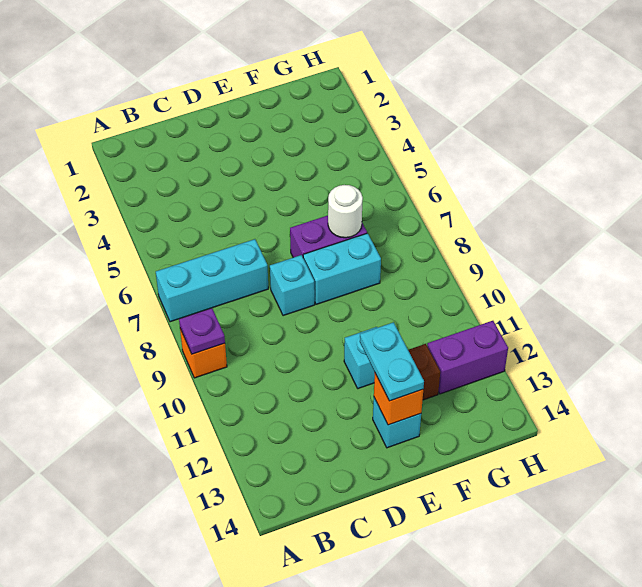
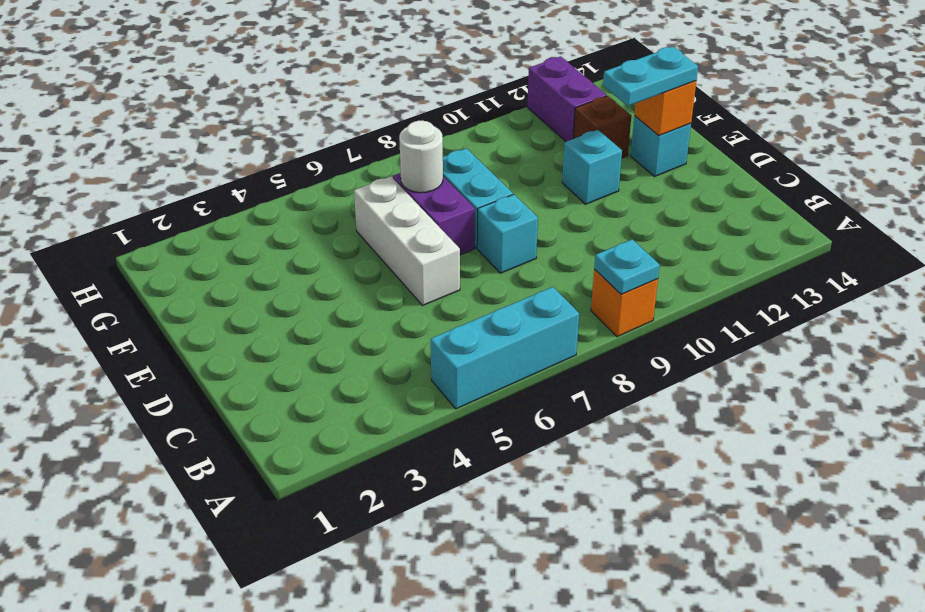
cyan 1x3 brick [156,239,268,322] -> cyan 1x3 brick turned to [431,287,579,409]
purple 1x1 plate [179,308,225,354] -> cyan 1x1 plate [594,239,660,294]
none -> white 1x3 brick [354,177,460,305]

